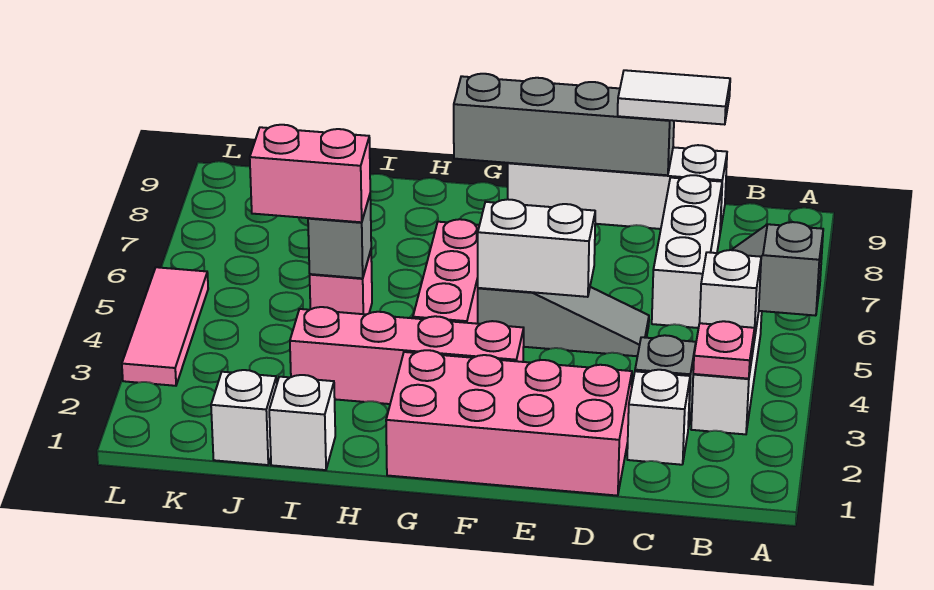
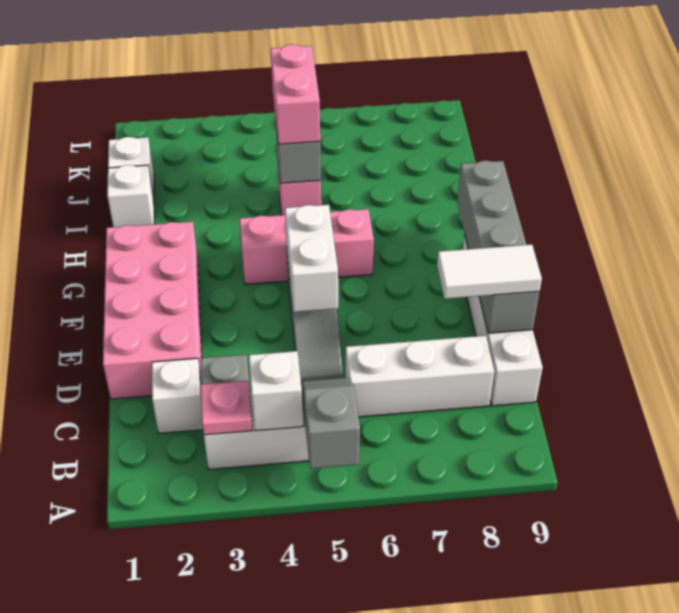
white 1x2 tile [618,70,730,125] -> white 1x2 tile turned to [437,245,542,299]
pink 1x4 brick [290,307,524,404] -> none
pink 1x3 tile [122,267,208,386] -> none

